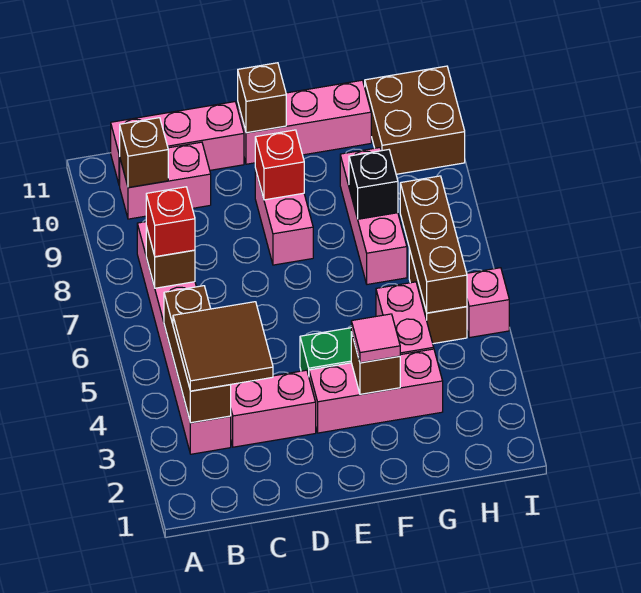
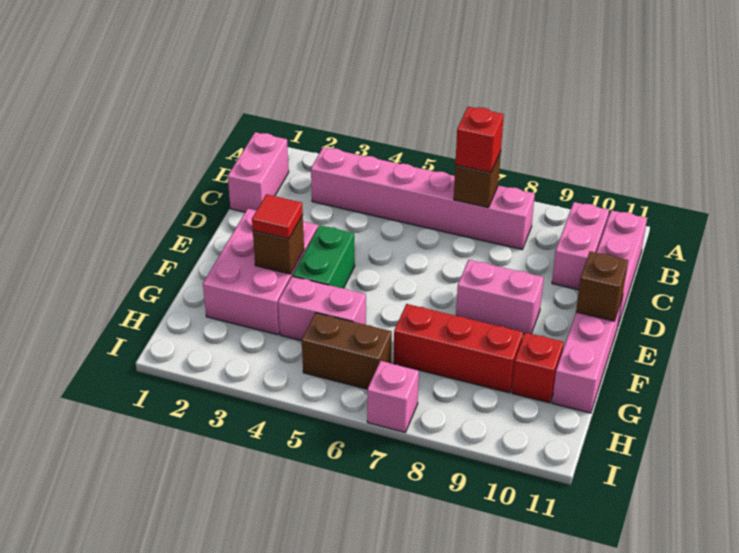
brown 1x3 brick [164,286,231,423] -> none
brown 2x2 tile [173,302,273,391] -> none
brown 1x1 brick [120,118,168,188] -> none
pink 1x2 brick [231,370,316,447] -> pink 1x2 brick moved to [228,132,289,212]
pink 1x3 brick [309,349,443,433] -> pink 2x3 brick [203,209,318,335]
red 1x1 brick [255,130,304,200] -> red 1x1 brick moved to [512,332,564,403]
pink 1x1 tile [351,314,400,363] -> red 1x1 tile [252,194,303,239]
pink 1x3 brick [340,148,407,284] -> red 1x3 brick [394,304,523,393]
black 1x1 brick [349,150,398,219] -> none
brown 1x3 brick [400,176,467,313] -> none
brown 2x2 brick [365,66,465,174] -> none
pink 1x1 brick [467,268,509,338] -> pink 1x1 brick moved to [367,361,419,432]

